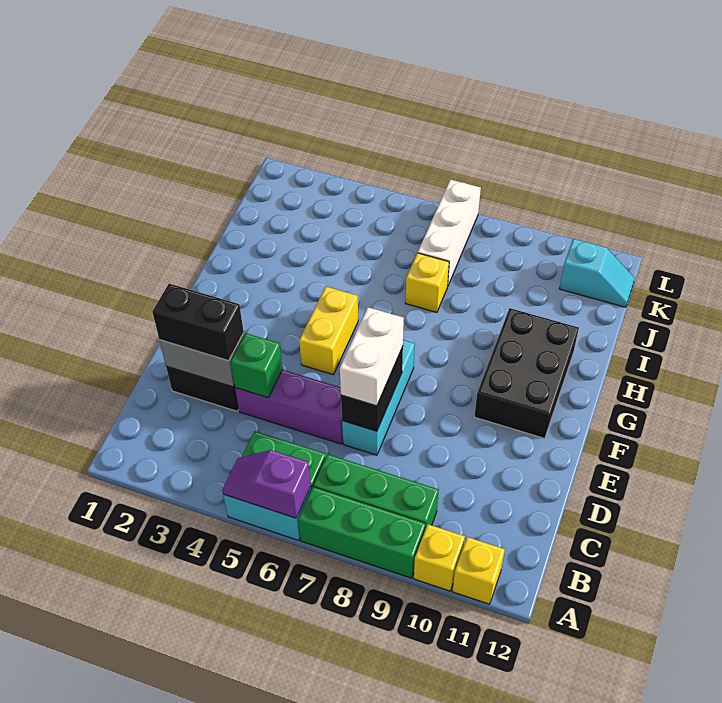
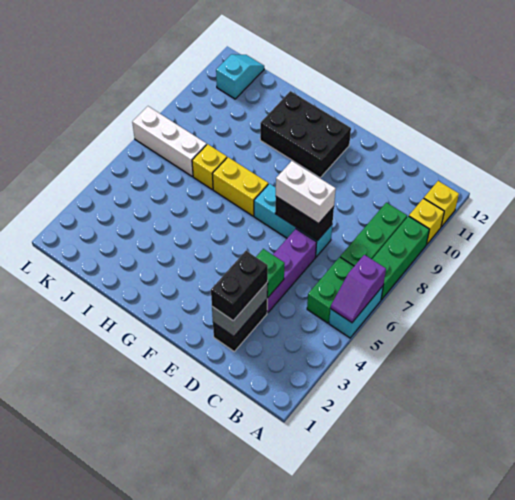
yellow 1x2 brick [299,287,358,375] -> yellow 1x2 brick moved to [213,157,268,216]

